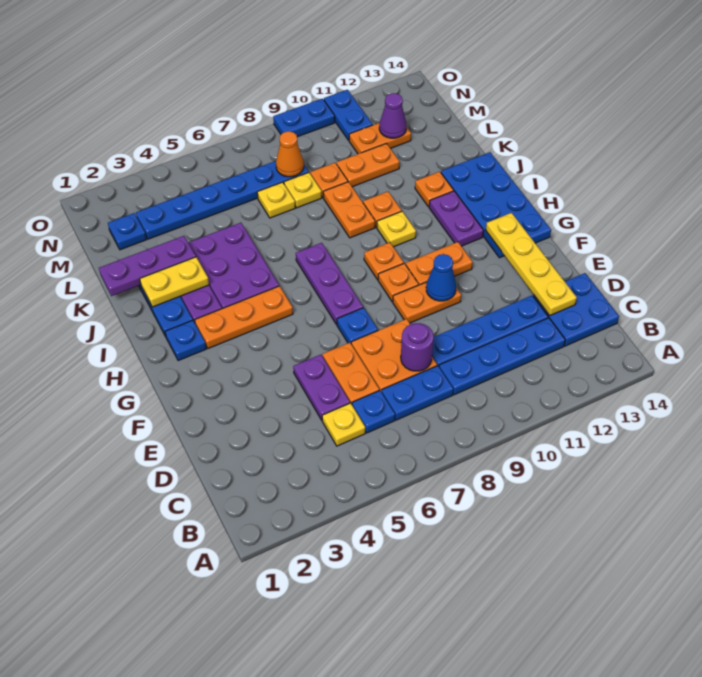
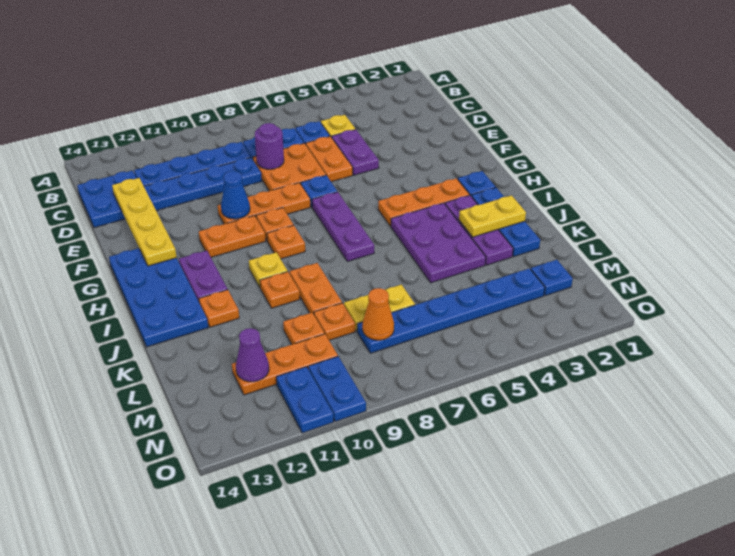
orange 1x2 plate [393,282,461,323] -> orange 1x3 plate [218,183,310,224]
purple 1x3 plate [99,236,196,296] -> none
orange 1x2 plate [337,144,400,187] -> orange 1x1 plate [283,313,325,344]
orange 1x2 plate [349,123,411,154] -> orange 1x3 plate [232,334,338,395]
blue 1x2 plate [273,99,335,137] -> blue 1x2 plate turned to [308,356,366,422]

